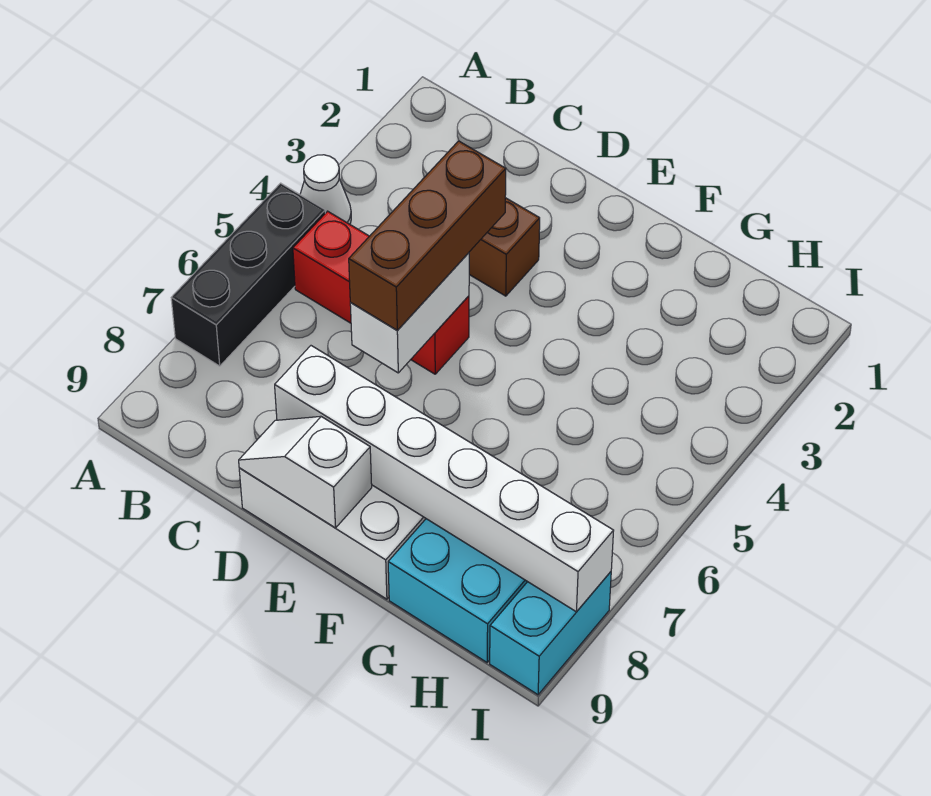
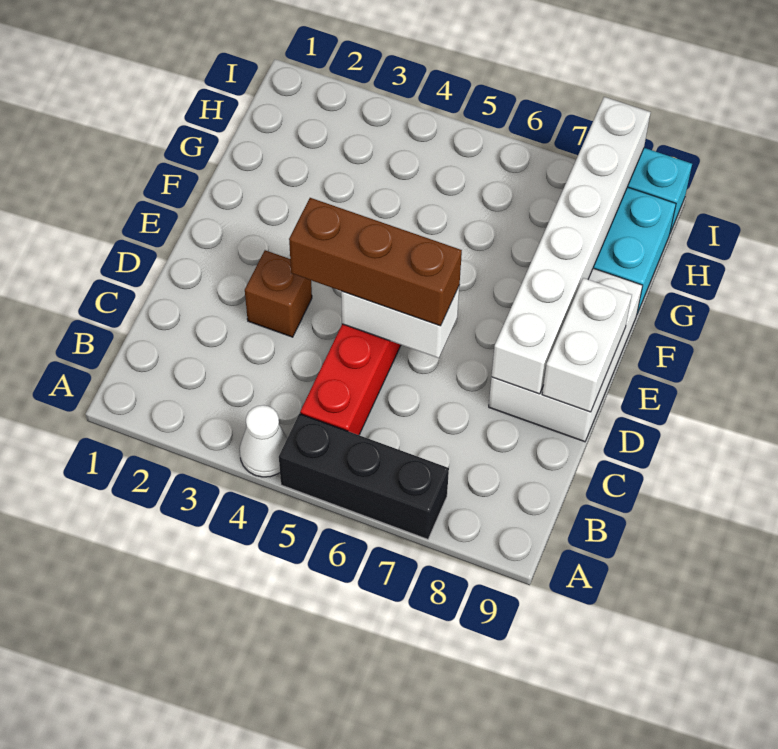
white 1x2 slope [239,416,372,528] -> white 1x2 brick [542,278,632,412]

